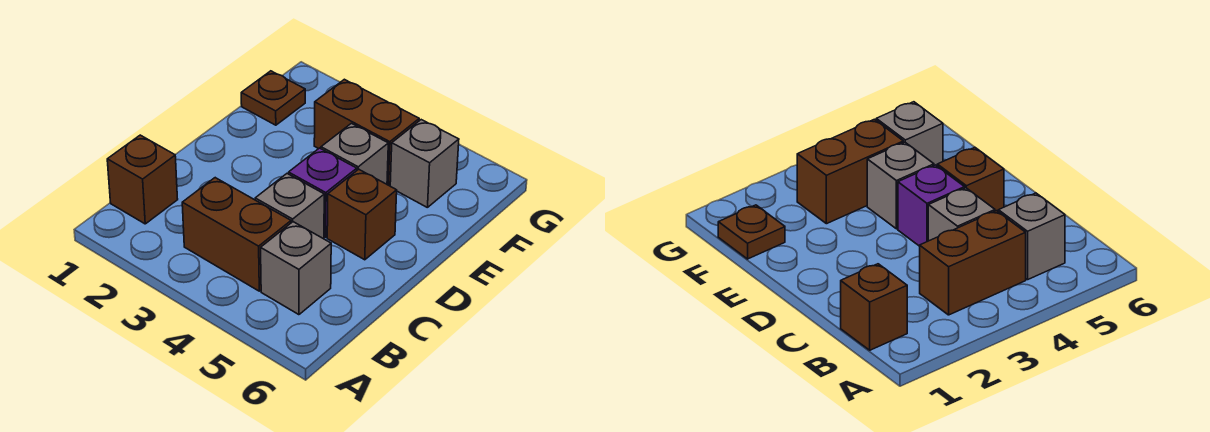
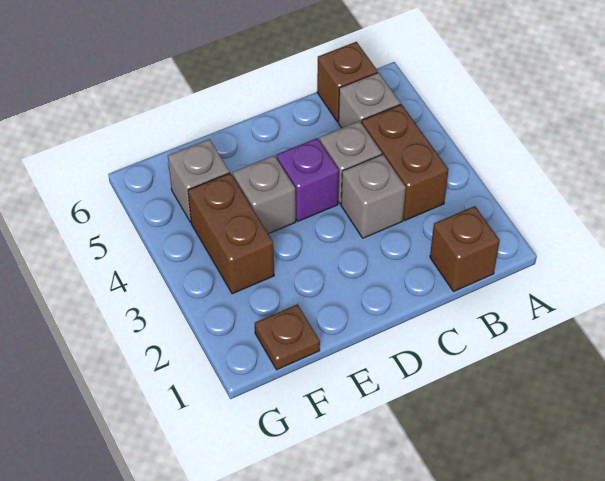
none -> grey 1x1 brick [341,154,406,238]
brown 1x1 brick [327,169,397,260] -> brown 1x1 brick moved to [317,42,378,122]

